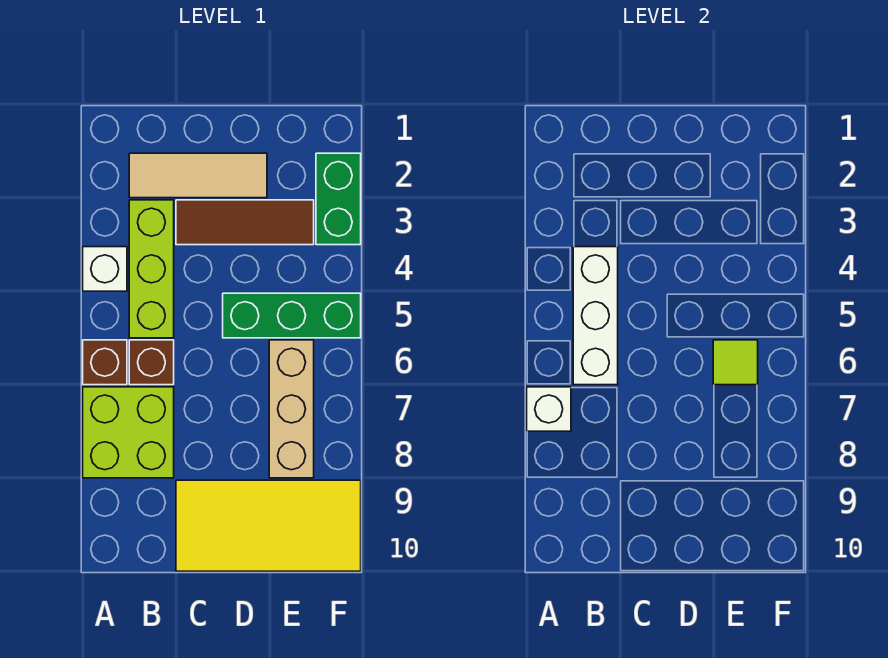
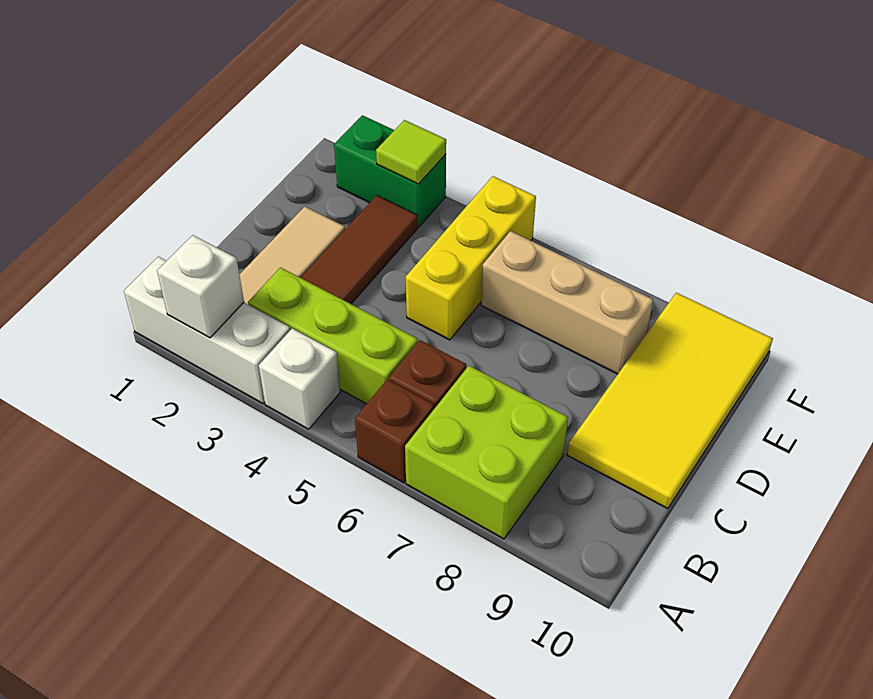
white 1x1 brick [527,387,571,431] -> white 1x1 brick moved to [157,235,244,338]
white 1x3 brick [573,247,618,385] -> white 1x3 brick moved to [124,257,290,404]
green 1x3 brick [223,293,361,338] -> yellow 1x3 brick [406,176,536,340]
lime 1x1 tile [713,340,758,385] -> lime 1x1 tile moved to [376,120,446,184]

